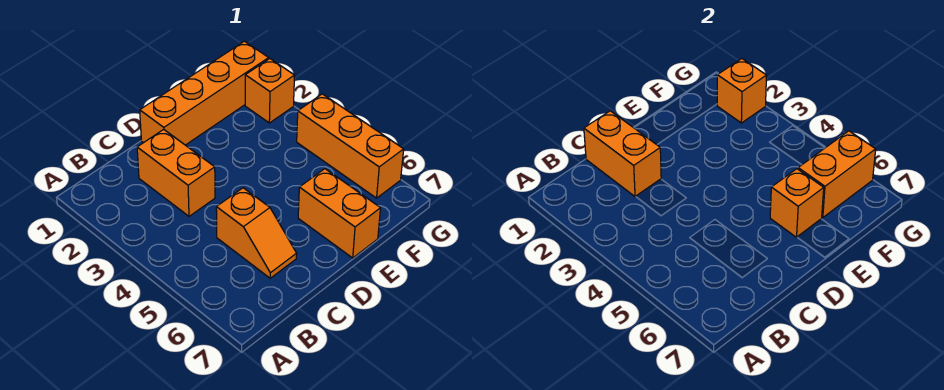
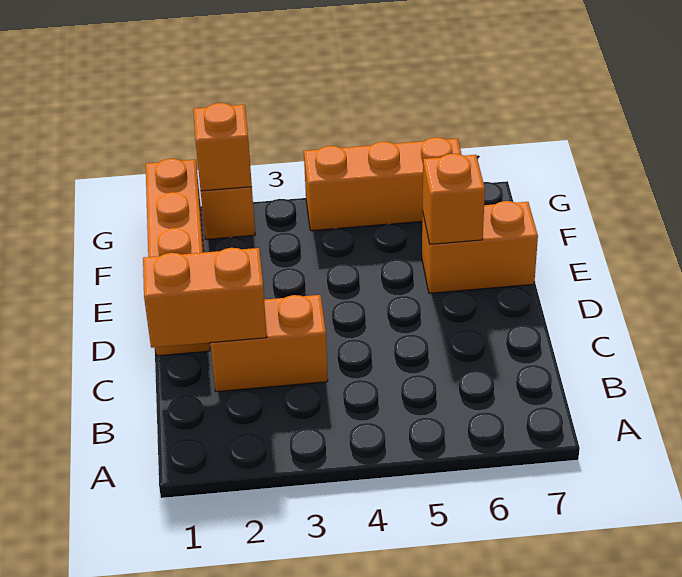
orange 1x2 slope [216,188,297,278] -> none
orange 1x2 brick [798,131,876,218] -> none

